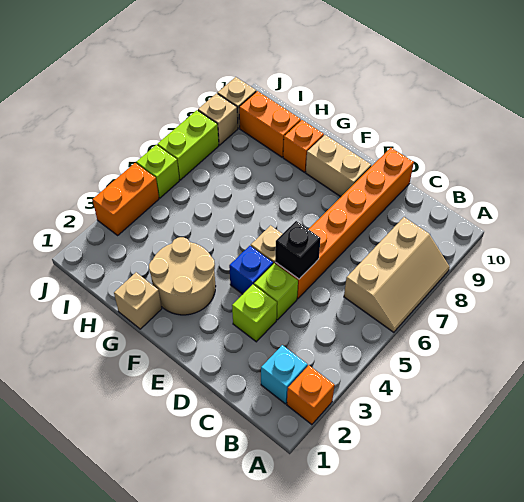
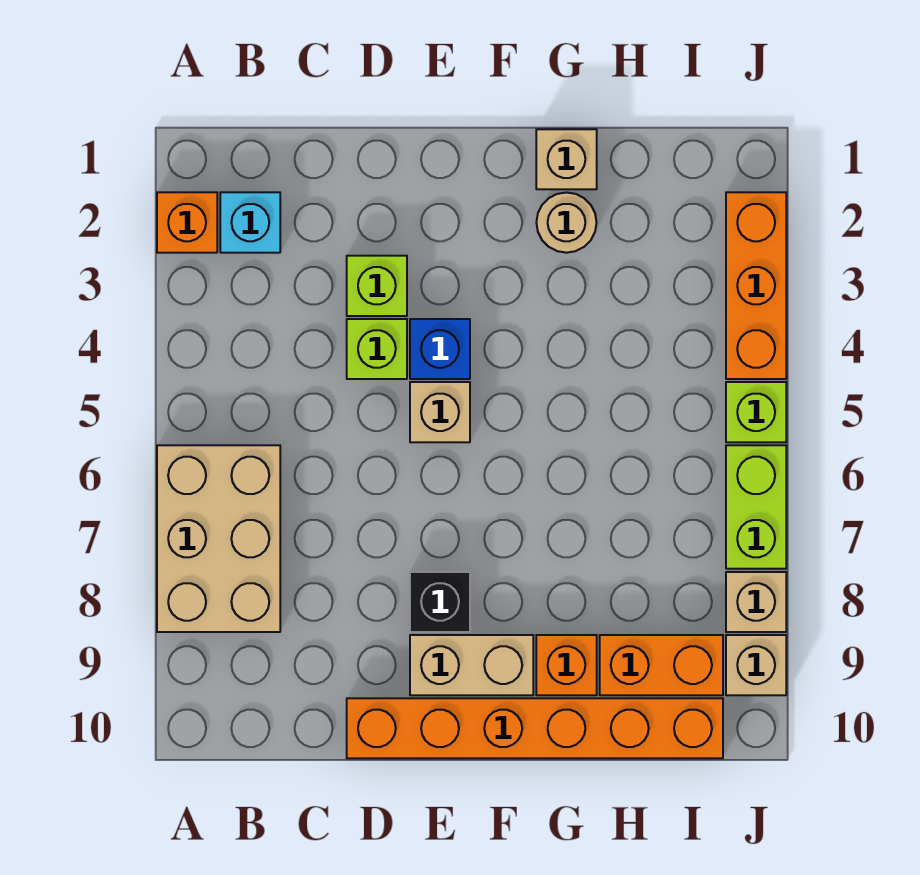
tan 2x3 slope [344,217,450,332] -> tan 2x3 brick [157,445,280,632]
orange 1x6 brick [275,148,414,299] -> orange 1x6 brick turned to [347,698,723,758]
black 1x1 brick [275,221,321,279] -> black 1x1 brick moved to [410,572,470,632]
tan 2x2 round brick [149,237,216,315] -> tan 1x1 round brick [536,193,597,253]
orange 1x2 brick [92,163,159,235] -> orange 1x3 brick [726,192,786,379]

